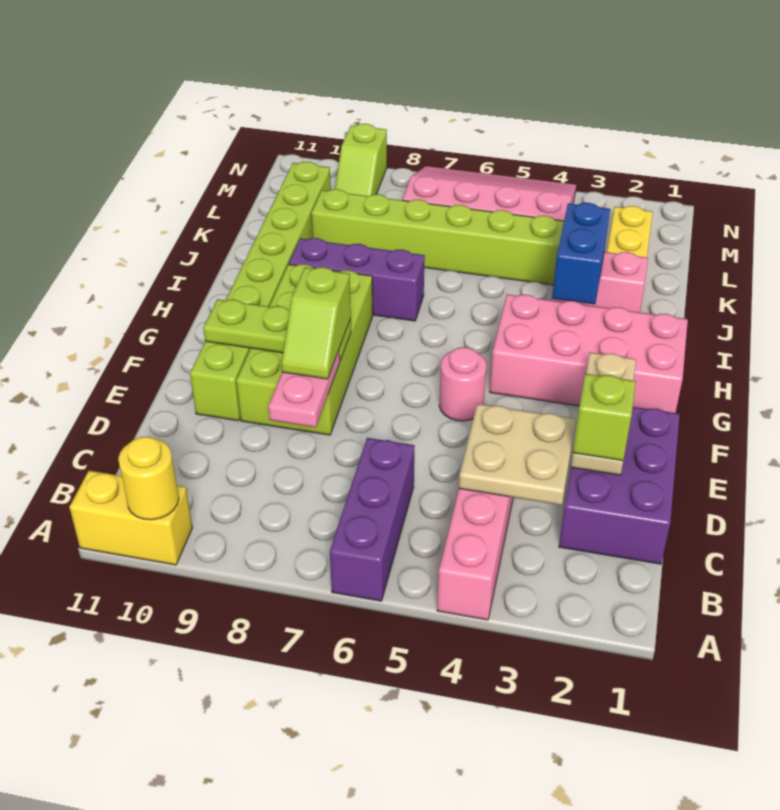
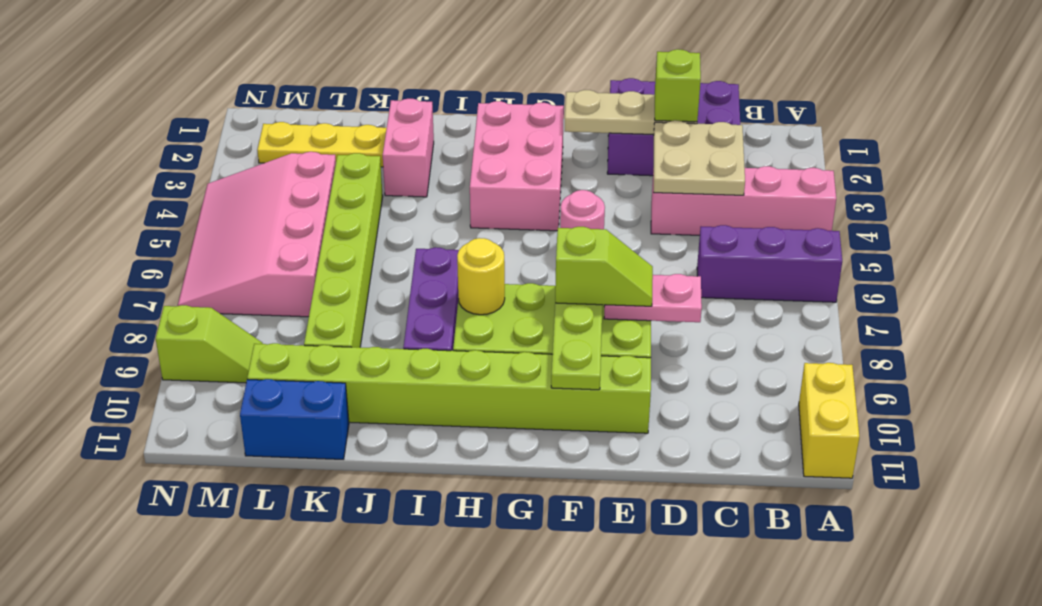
yellow 1x1 round brick [118,437,179,520] -> yellow 1x1 round brick moved to [457,238,505,315]
pink 2x4 brick [490,294,688,413] -> pink 2x3 brick [470,101,564,231]
blue 1x2 brick [552,203,610,304] -> blue 1x2 brick moved to [240,379,349,459]

